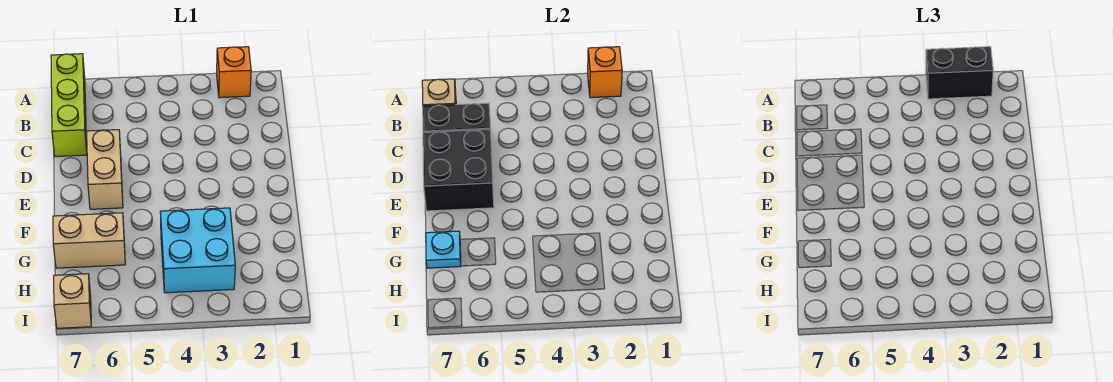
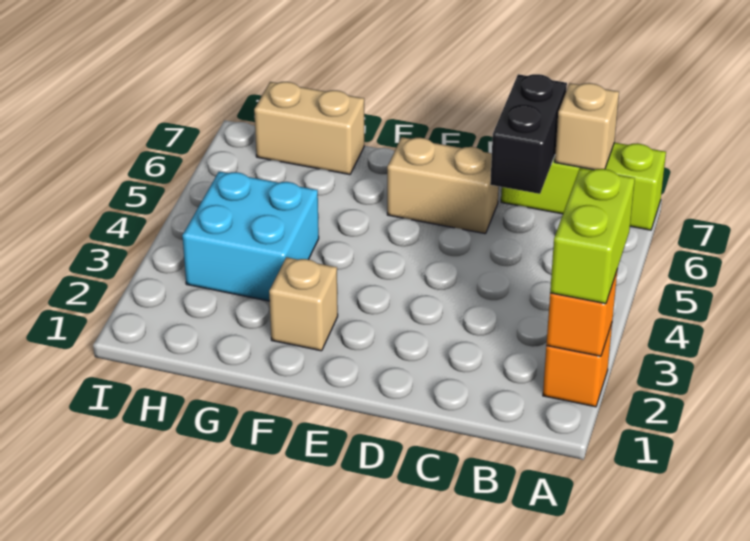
black 1x2 brick [926,47,993,99] -> lime 1x2 brick [550,168,635,304]
black 2x2 brick [423,130,494,211] -> none
tan 1x2 brick [53,213,125,268] -> tan 1x2 brick turned to [254,82,364,174]
cyan 1x1 plate [426,231,461,268] -> none
tan 1x1 brick [54,274,91,328] -> tan 1x1 brick moved to [269,257,338,351]

